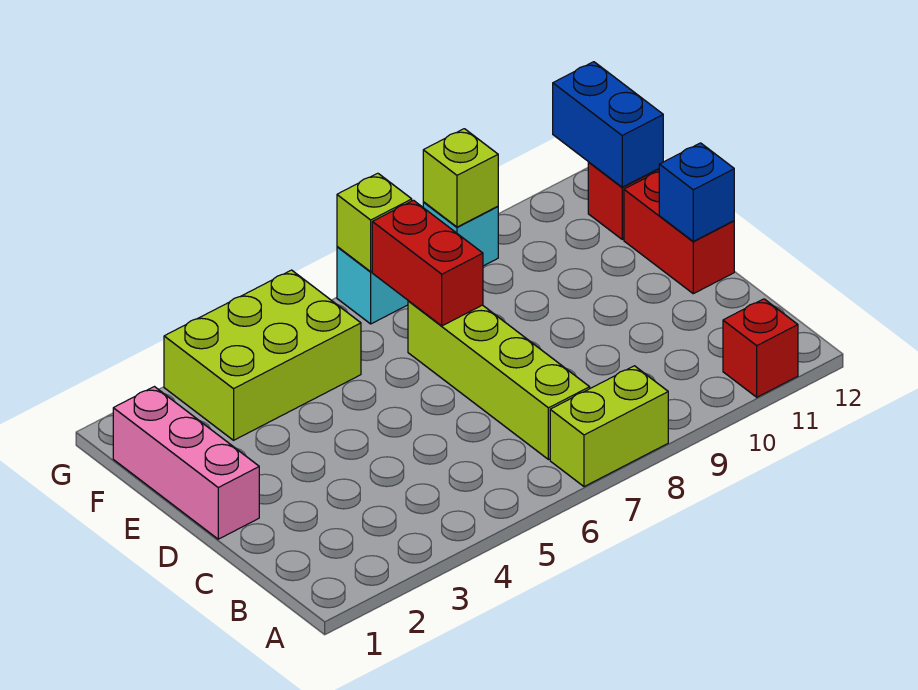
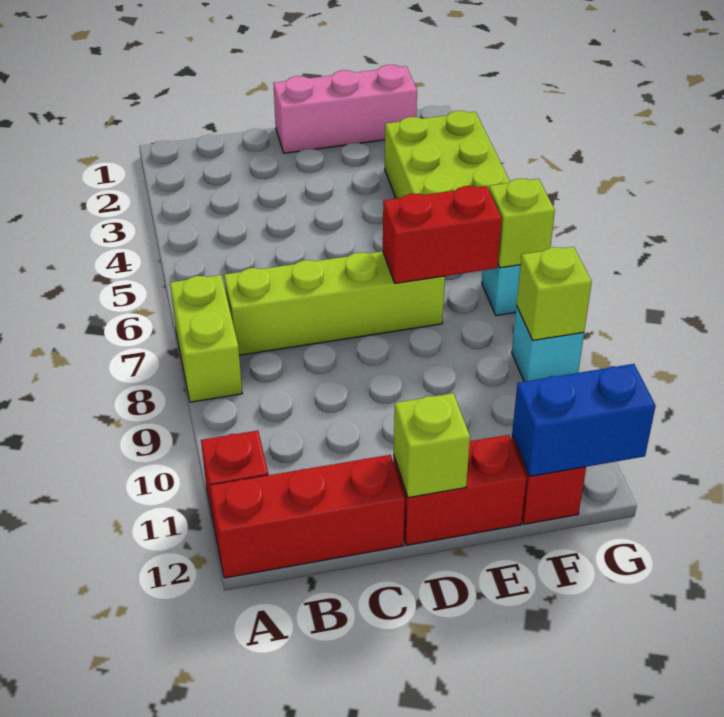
none -> red 1x3 brick [210,455,405,578]
blue 1x1 brick [659,143,734,241] -> lime 1x1 brick [394,393,470,498]

